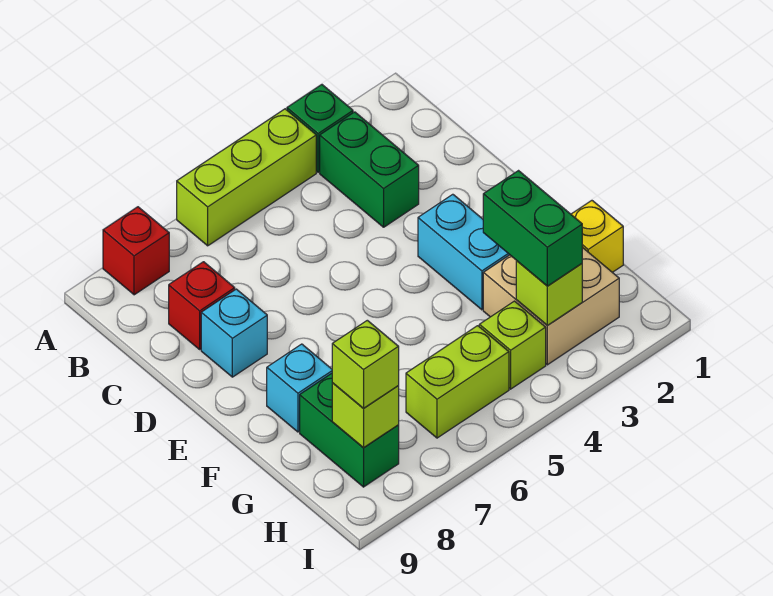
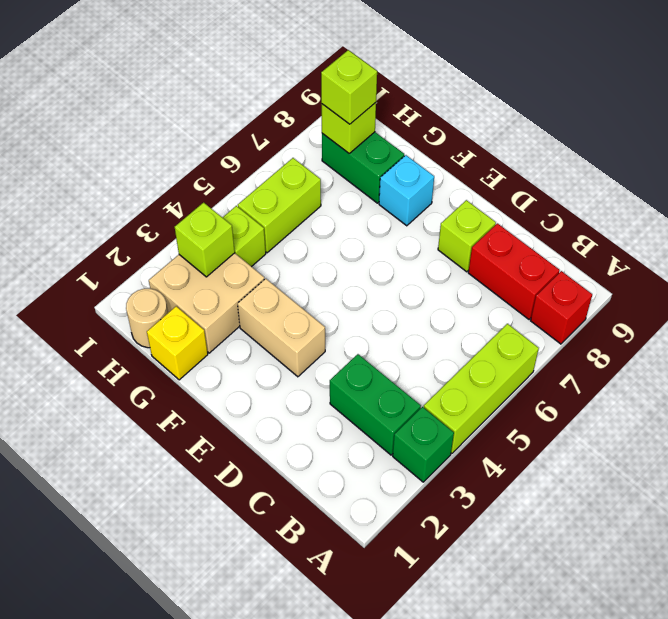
red 1x1 brick [169,262,235,349] -> red 1x2 brick [468,223,560,319]
cyan 1x1 brick [201,289,267,377] -> lime 1x1 brick [438,200,496,272]
cyan 1x2 brick [418,194,510,310] -> tan 1x2 brick [238,279,325,377]
green 1x2 brick [483,171,582,286] -> none
none -> tan 1x1 round brick [126,289,168,348]

